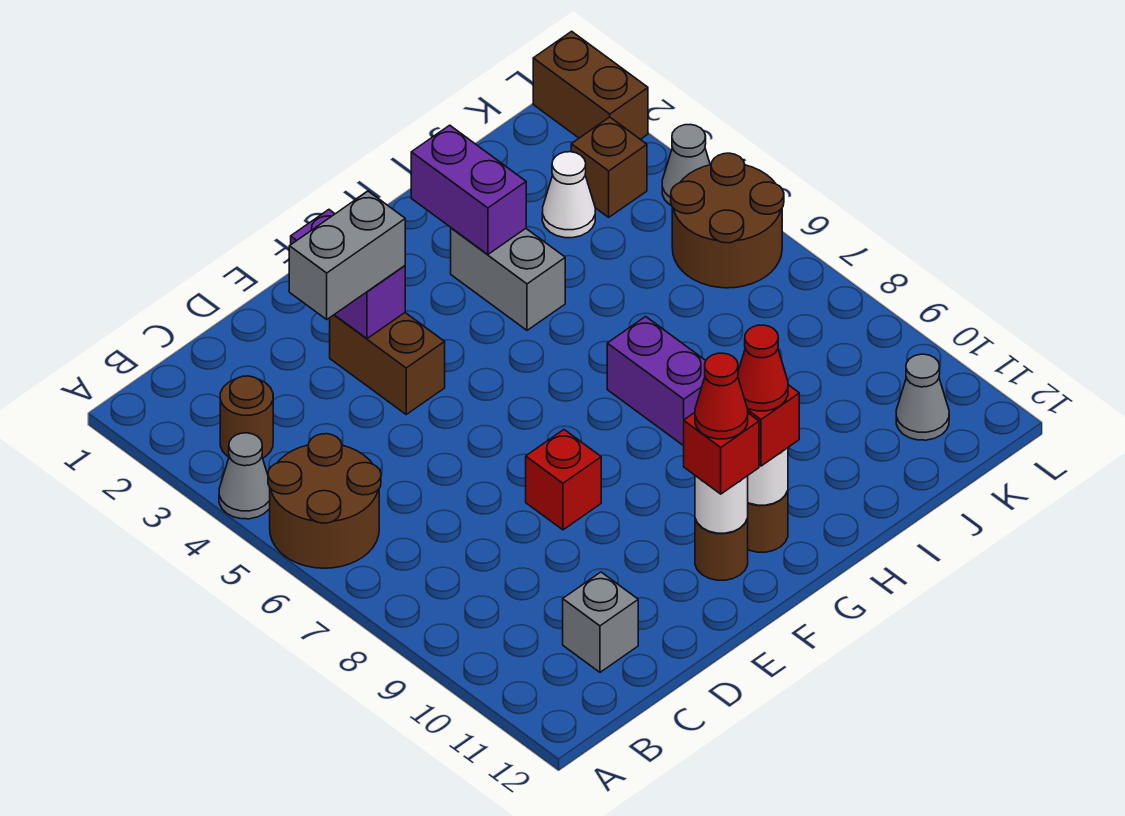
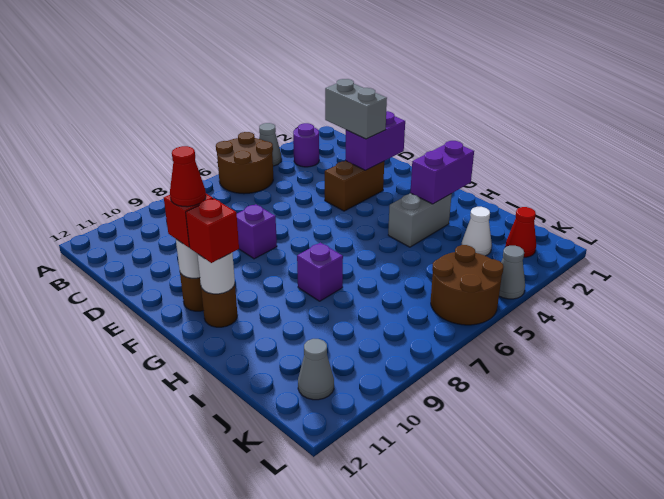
brown 1x1 round brick [220,376,273,458] -> purple 1x1 round brick [293,123,319,167]
grey 1x1 brick [563,572,638,672] -> none
red 1x1 brick [526,430,601,530] -> purple 1x1 brick [237,204,277,259]
red 1x1 cone [738,325,788,411] -> red 1x1 cone moved to [506,207,536,257]
purple 1x2 brick [607,317,706,446] -> purple 1x1 brick [297,243,343,301]
brown 1x1 brick [571,117,647,217] -> none
brown 1x2 brick [533,31,648,139] -> none

